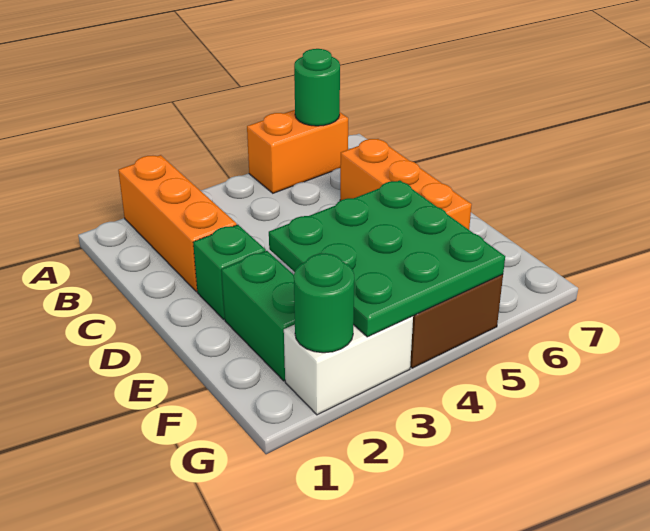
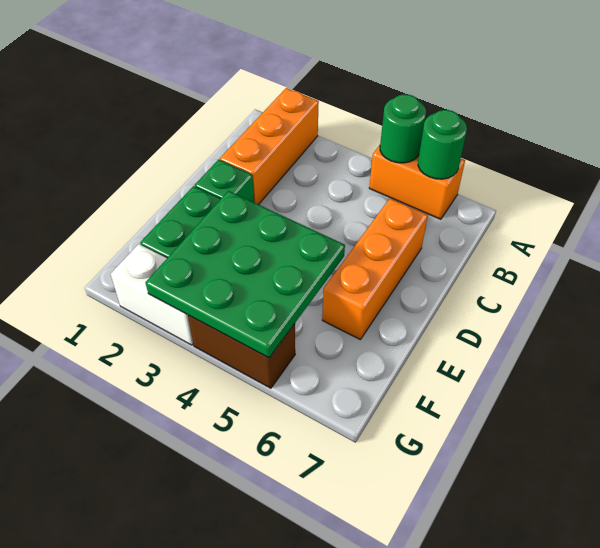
green 1x1 round brick [294,253,354,353] -> green 1x1 round brick moved to [380,94,426,163]

